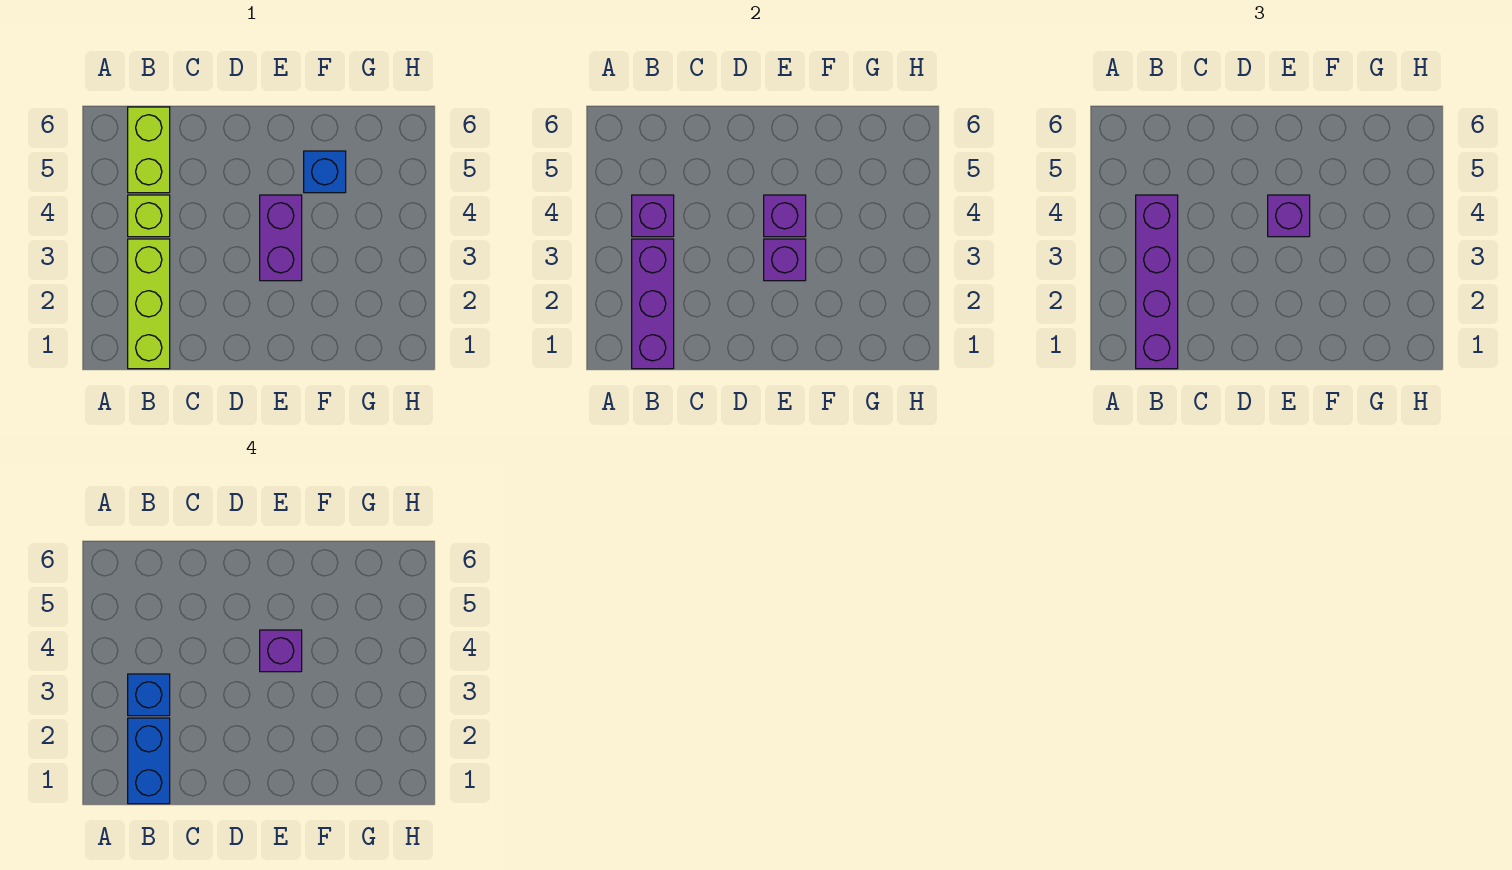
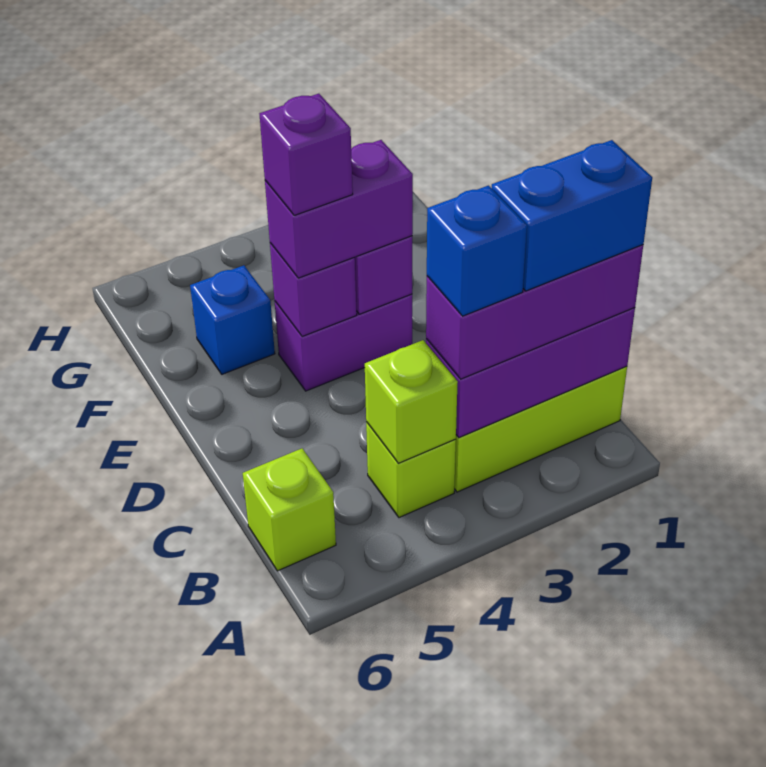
purple 1x4 brick [1136,195,1178,369] -> purple 1x3 brick [426,245,643,379]
purple 1x1 brick [632,195,674,237] -> lime 1x1 brick [365,340,458,463]
lime 1x2 brick [128,107,170,193] -> lime 1x1 brick [243,448,336,571]
purple 1x1 brick [1268,195,1310,237] -> purple 1x2 brick [265,140,413,278]

